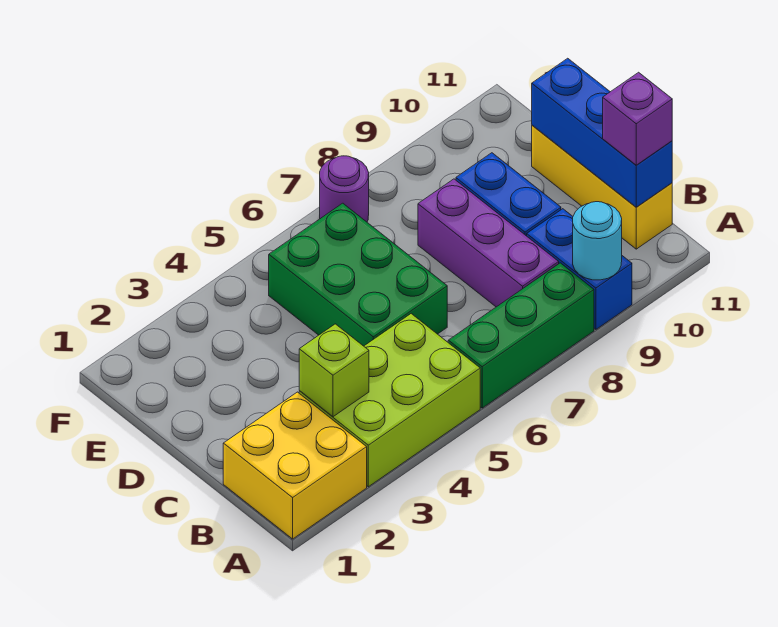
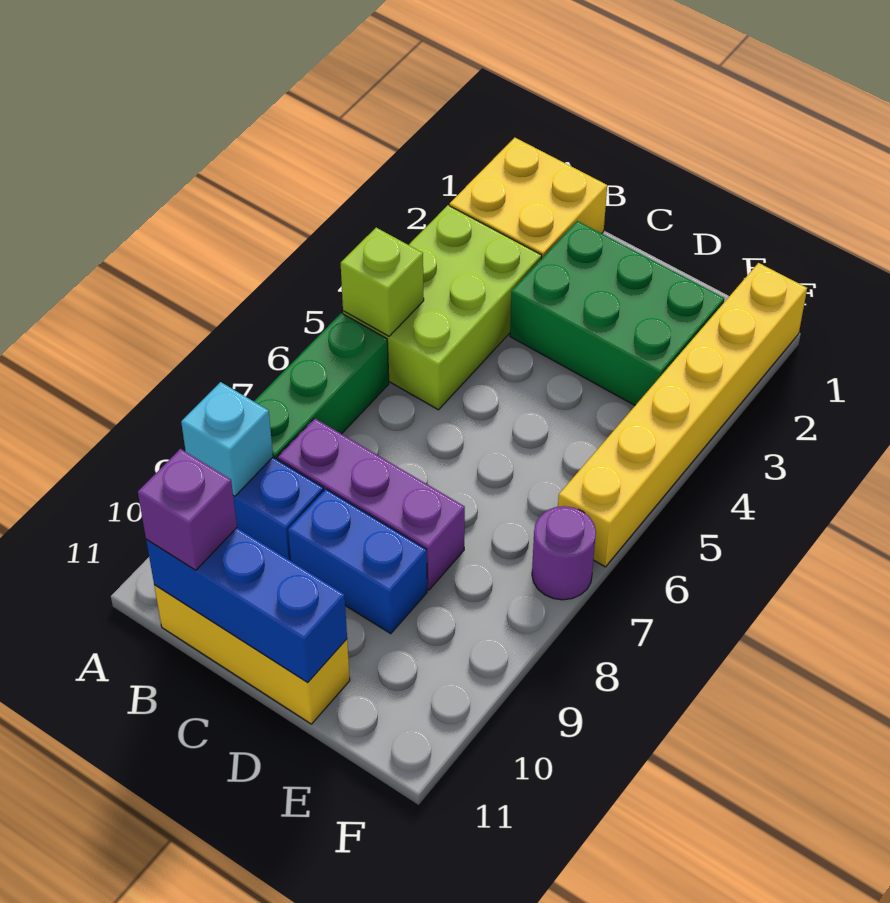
cyan 1x1 round brick [573,202,622,280] -> cyan 1x1 brick [181,382,273,496]
lime 1x1 brick [299,324,369,417] -> lime 1x1 brick moved to [341,228,424,336]
green 2x3 brick [269,203,447,346] -> green 2x3 brick moved to [510,221,724,405]
none -> yellow 1x6 brick [558,263,807,567]

